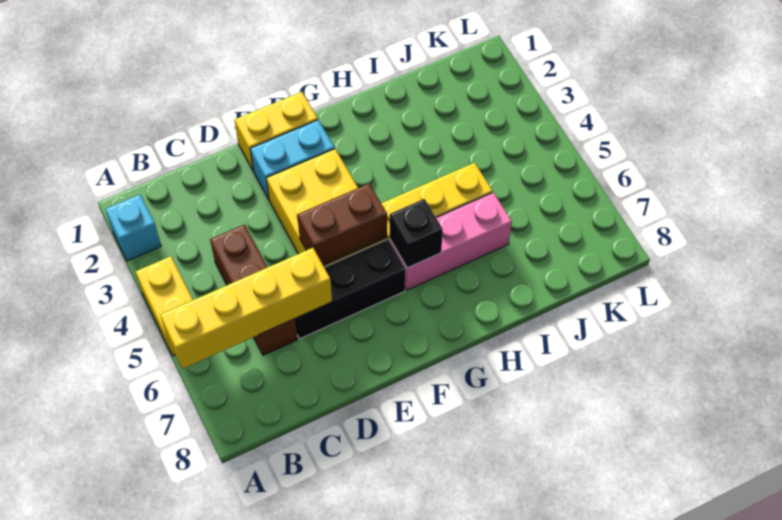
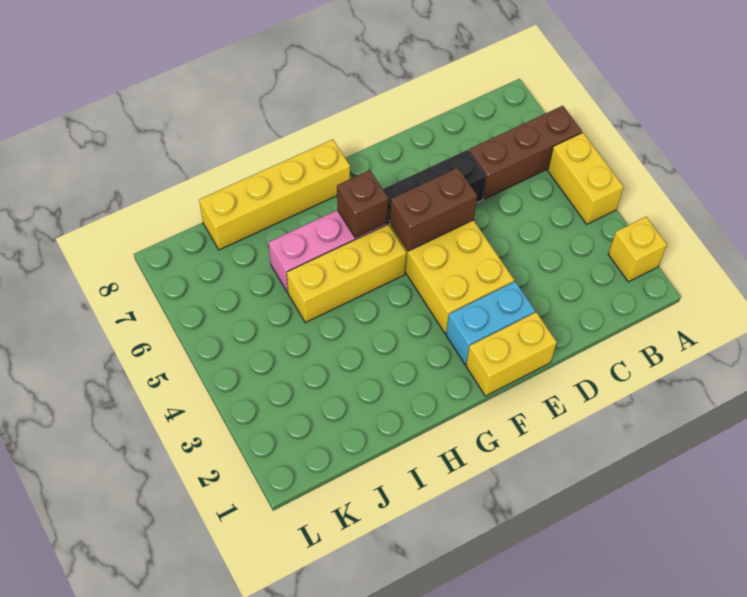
cyan 1x1 brick [105,195,161,261] -> yellow 1x1 brick [608,217,667,282]
yellow 1x4 brick [160,248,332,369] -> yellow 1x4 brick moved to [199,139,350,250]
brown 1x3 brick [210,224,298,355] -> brown 1x3 brick turned to [469,106,582,199]
black 1x1 brick [390,199,443,268] -> brown 1x1 brick [337,170,388,238]

